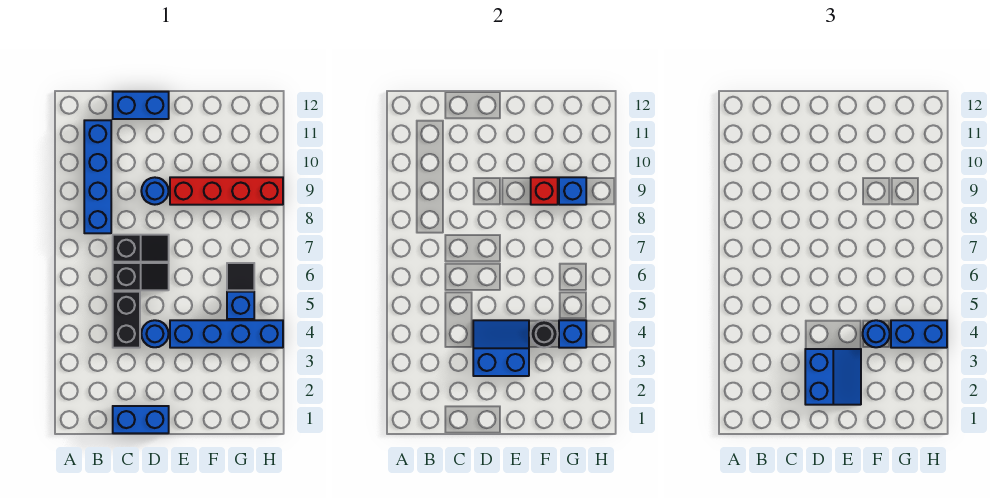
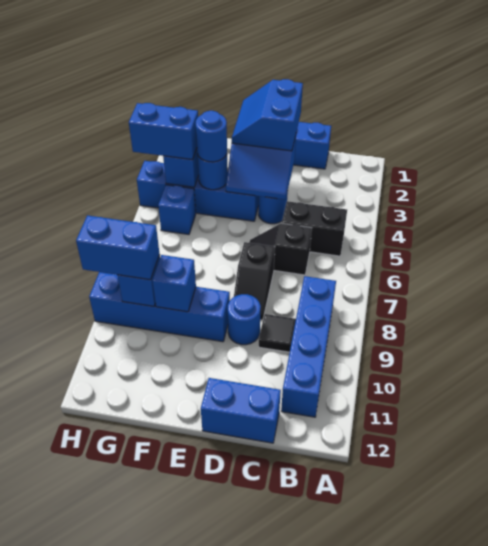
black 1x2 brick [113,292,140,348] -> black 1x2 brick turned to [282,201,347,256]
black 1x2 slope [113,235,169,262] -> black 1x2 slope turned to [234,242,275,320]
red 1x4 brick [170,177,283,205] -> blue 1x4 brick [89,272,230,342]
black 1x1 round brick [531,320,558,347] -> blue 1x1 round brick [197,154,228,190]
red 1x1 brick [531,177,558,205] -> blue 1x1 brick [152,255,196,312]
black 1x1 tile [227,263,254,290] -> black 1x1 tile moved to [259,314,296,352]
none -> blue 1x2 brick [76,215,160,280]

